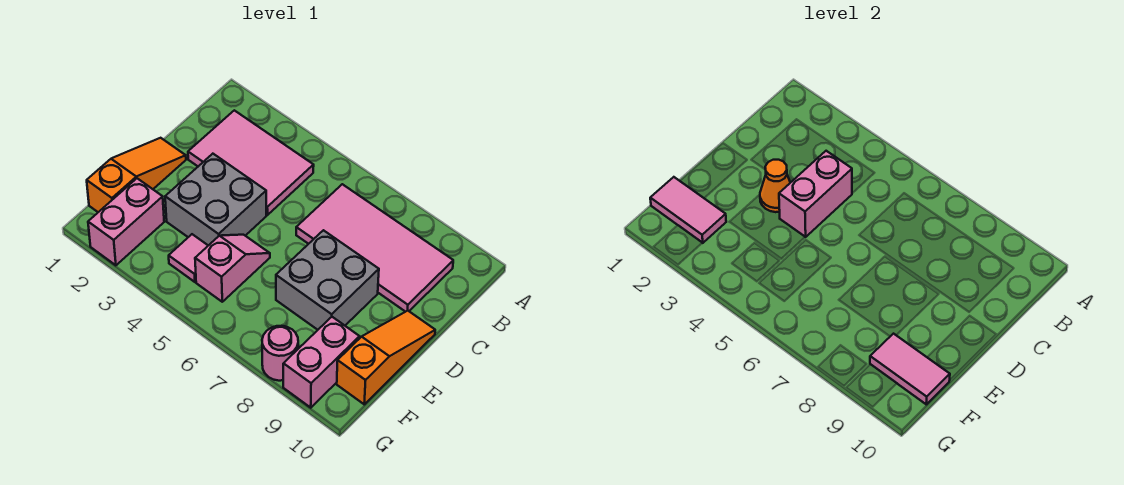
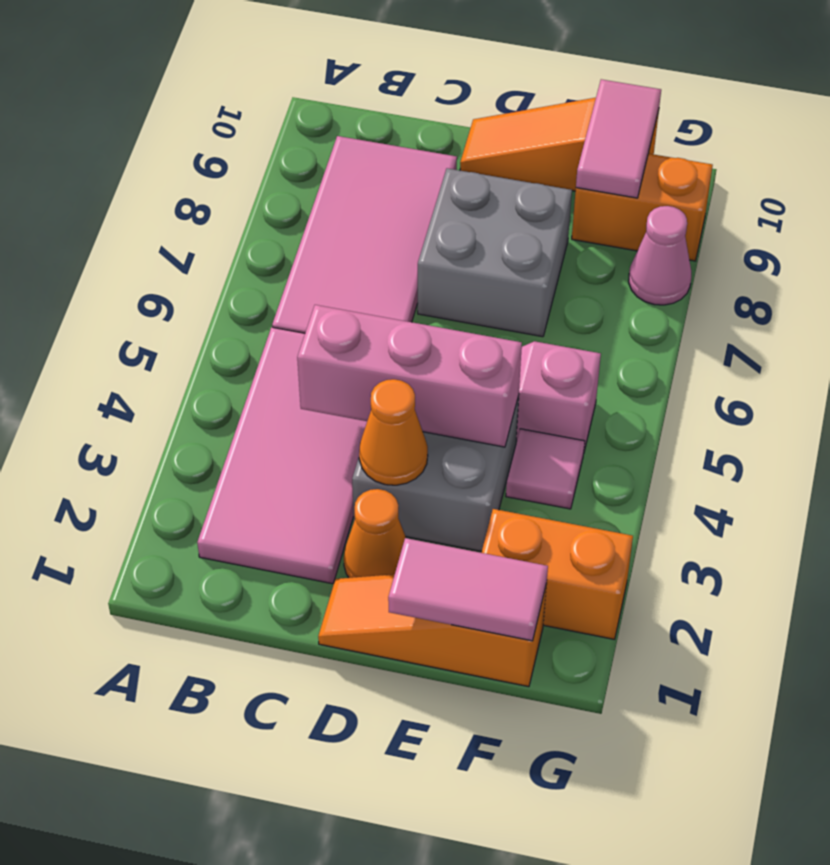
pink 2x3 tile [188,110,314,215] -> pink 2x4 tile [197,327,367,584]
pink 1x2 brick [779,151,852,237] -> pink 1x3 brick [297,305,522,447]
none -> orange 1x1 cone [344,489,406,578]
pink 1x2 tile [650,177,726,243] -> pink 1x2 tile turned to [388,538,548,641]
pink 1x2 brick [88,178,164,265] -> orange 1x2 brick [481,509,633,639]
pink 1x2 brick [283,317,360,408] -> orange 1x2 brick [572,154,713,261]
pink 1x1 round brick [262,326,298,381] -> pink 1x1 cone [629,206,691,305]

